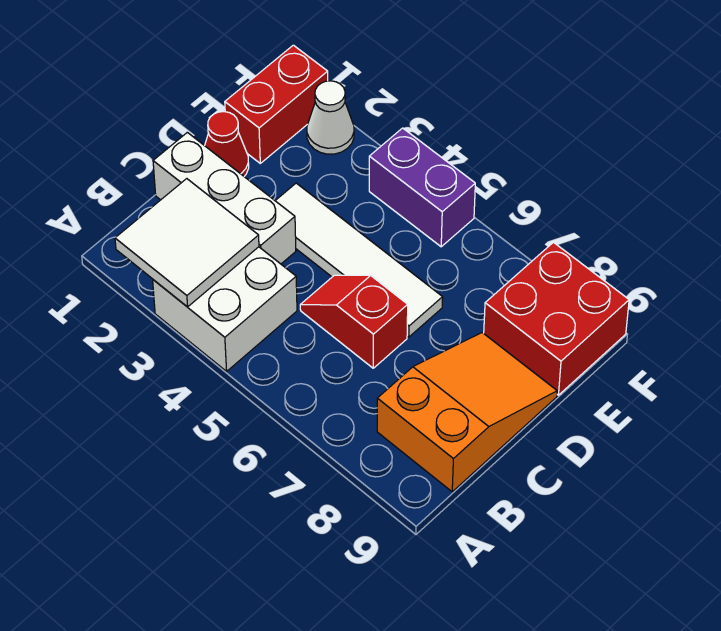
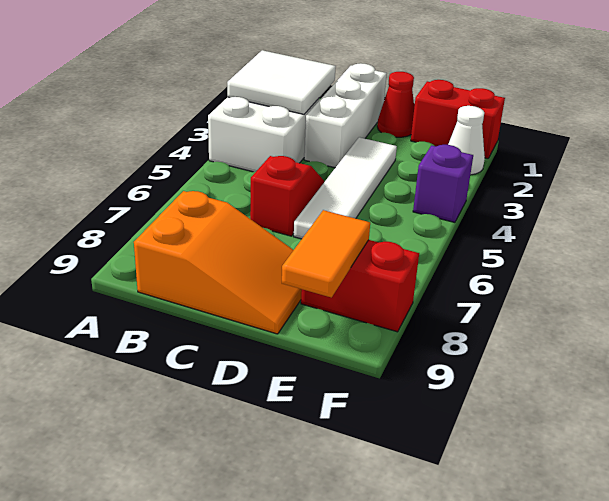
red 2x2 brick [484,242,629,395] -> red 1x2 brick [301,240,419,332]
none -> orange 1x2 tile [282,210,370,298]
purple 1x2 brick [369,128,475,247] -> purple 1x1 brick [413,145,473,222]

